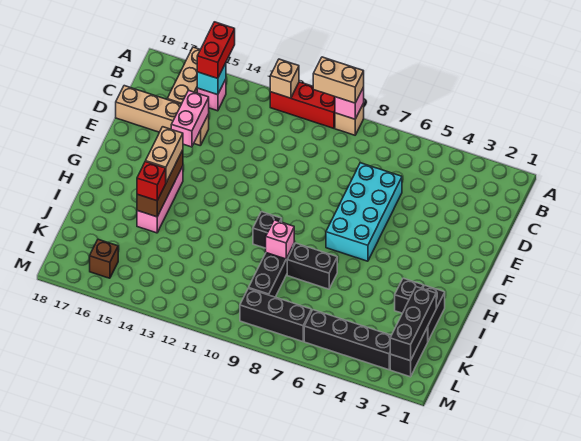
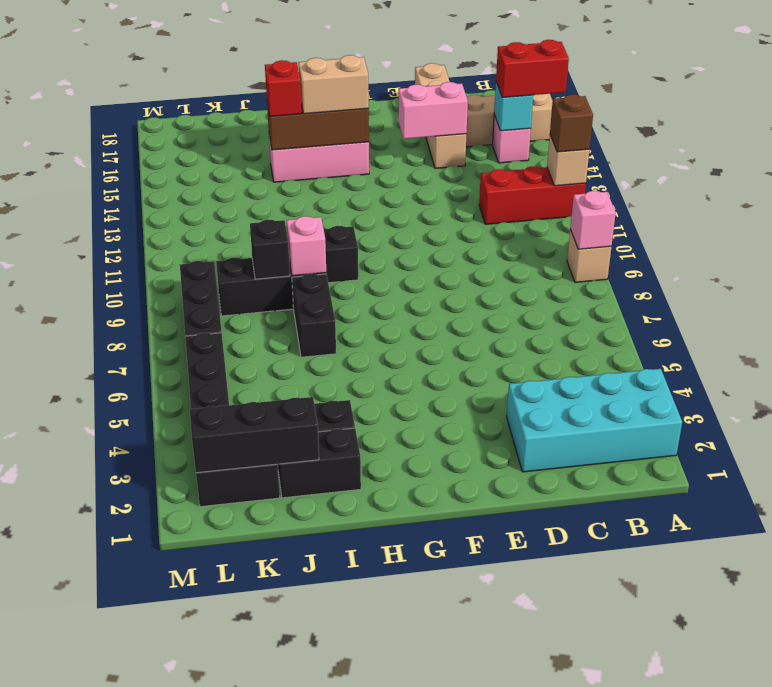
tan 1x2 brick [313,57,364,103] -> none
red 1x3 brick [270,82,335,128] -> red 1x3 brick turned to [479,166,586,224]
cyan 2x4 brick [326,163,402,261] -> cyan 2x4 brick moved to [507,369,682,472]
none -> black 1x1 brick [250,219,290,279]
brown 1x1 brick [90,239,118,278] -> brown 1x1 brick moved to [550,95,593,152]

